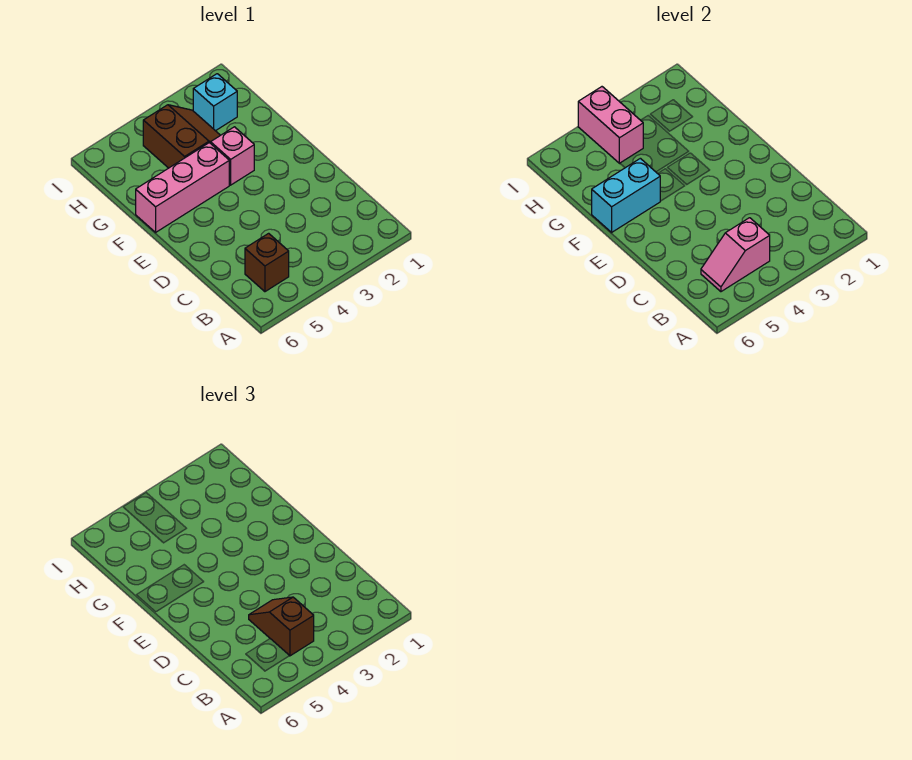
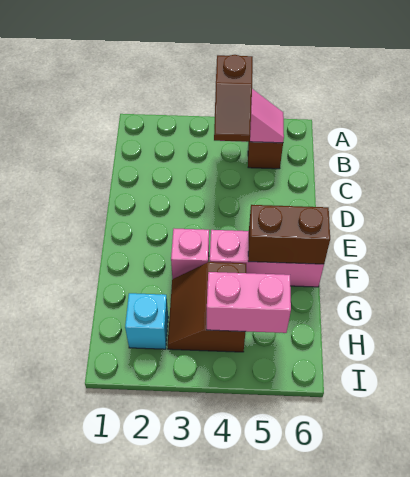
cyan 1x2 brick [592,158,660,232] -> brown 1x2 brick [248,205,330,264]
pink 1x2 brick [578,87,643,163] -> pink 1x2 brick turned to [207,272,291,333]

